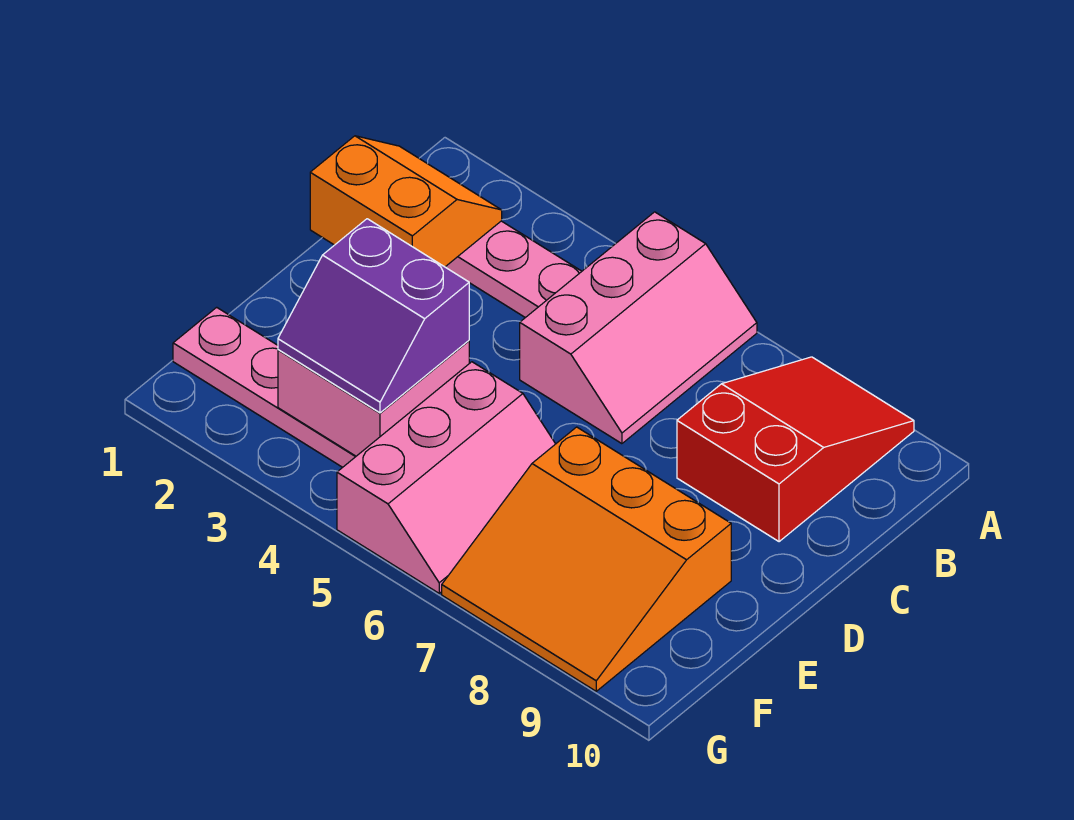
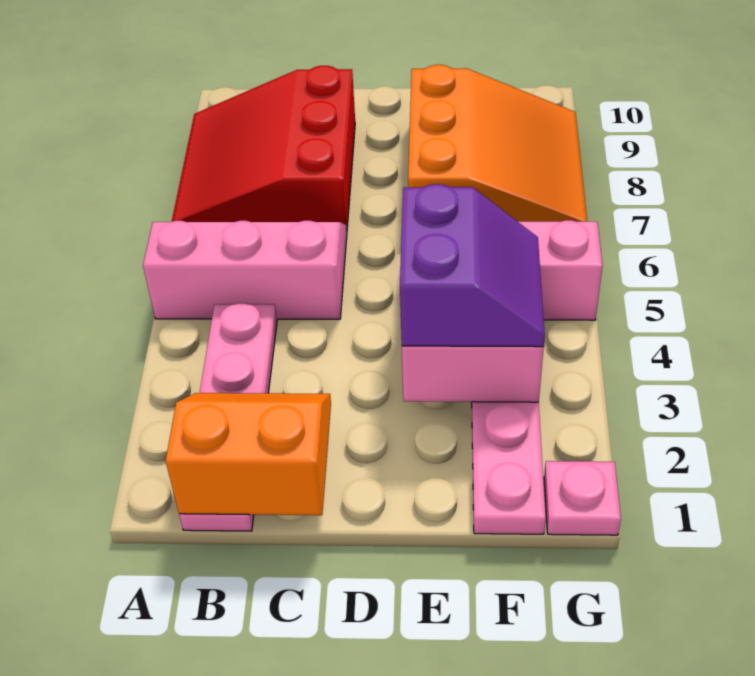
red 2x3 slope [677,357,914,542] -> red 3x3 slope [172,66,355,229]
orange 2x2 slope [310,136,502,267] -> orange 2x2 slope turned to [166,393,331,515]
none -> pink 1x1 plate [544,461,621,535]

